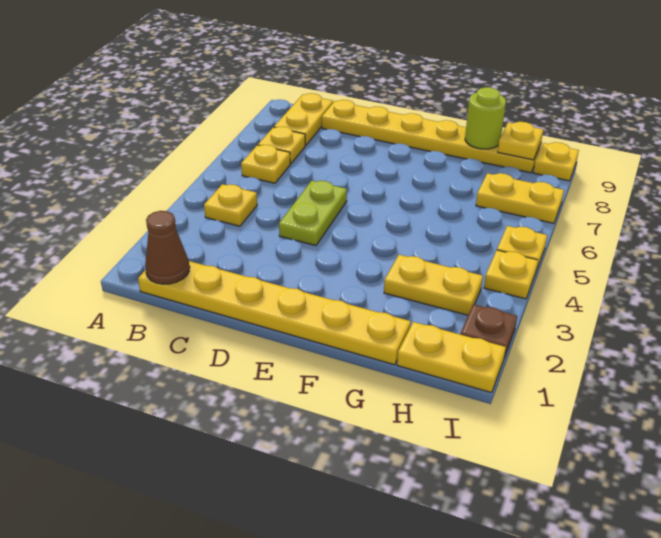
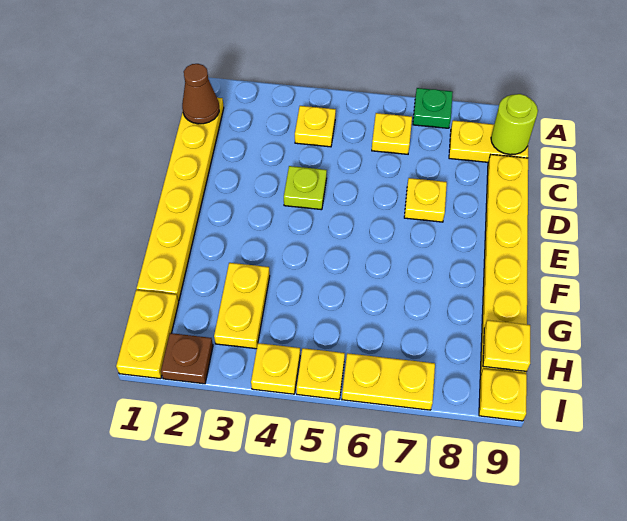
none -> green 1x1 plate [413,88,453,128]
yellow 1x1 plate [258,127,305,164] -> yellow 1x1 plate moved to [404,178,447,222]
lime 1x2 plate [279,181,347,246] -> lime 1x1 plate [284,166,327,210]
lime 1x1 round brick [465,87,506,149] -> lime 1x1 round brick moved to [491,94,538,155]
yellow 1x2 plate [476,173,564,223] -> yellow 1x2 plate turned to [342,353,435,410]

